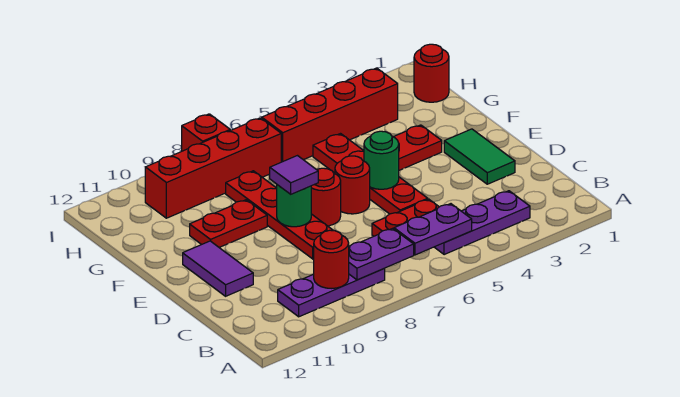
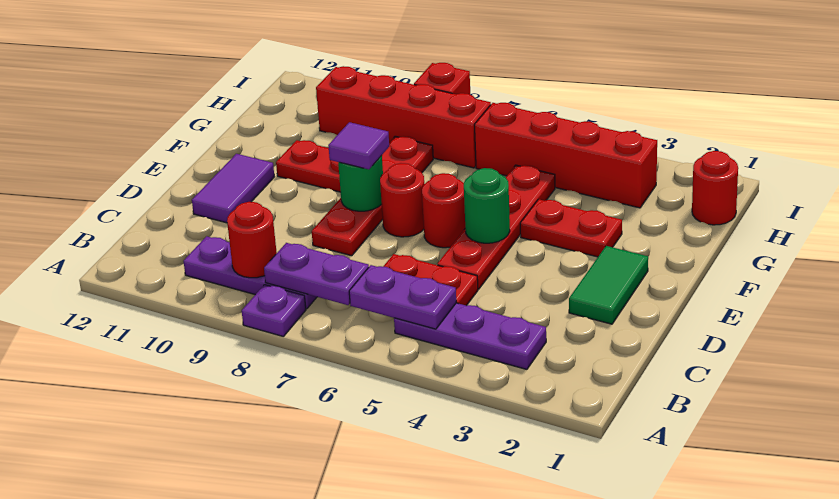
none -> purple 1x1 plate [242,285,306,336]

